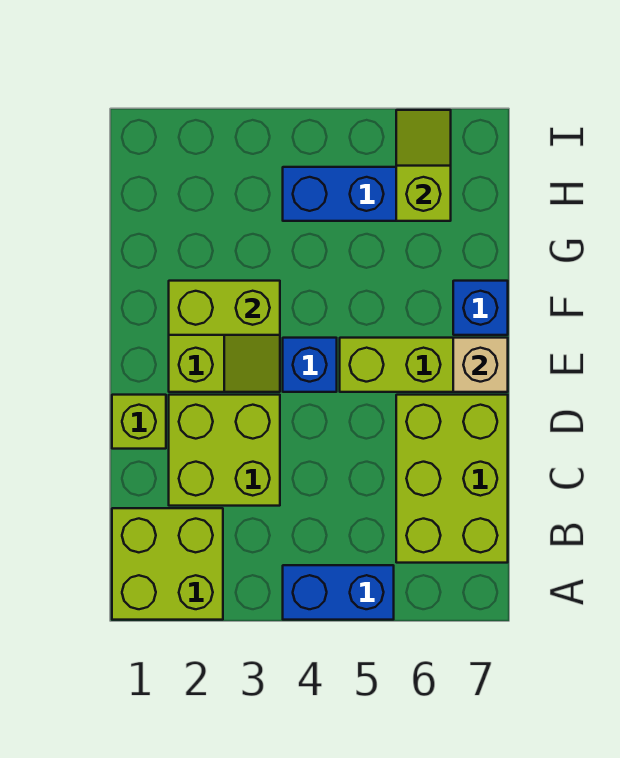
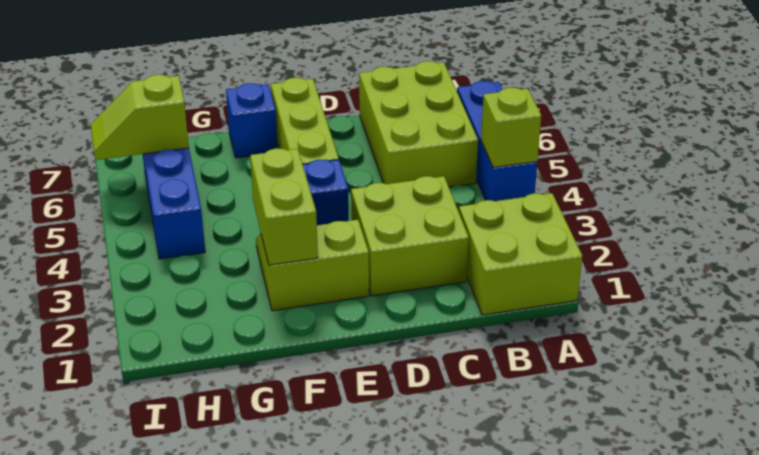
blue 1x2 brick [283,565,394,620] -> blue 1x3 brick [457,81,537,201]
lime 2x3 brick [396,395,508,563] -> lime 2x3 brick turned to [359,61,478,187]
lime 1x1 brick [112,395,166,449] -> lime 1x1 brick moved to [481,88,541,167]
tan 1x1 brick [453,338,508,392] -> none

